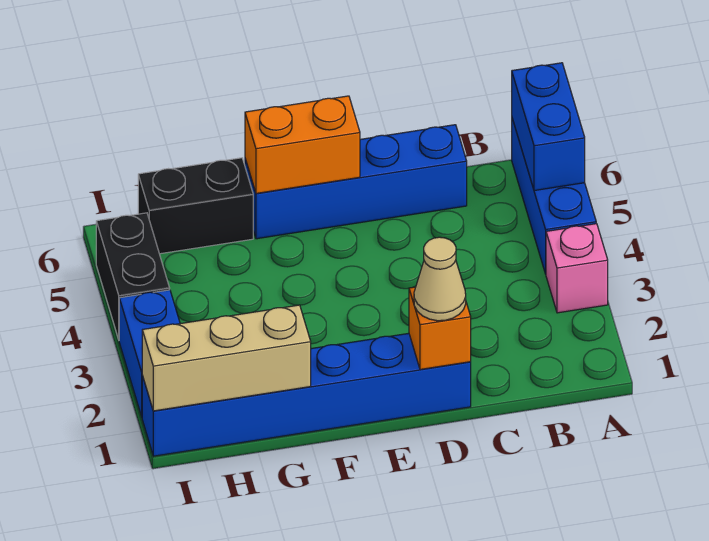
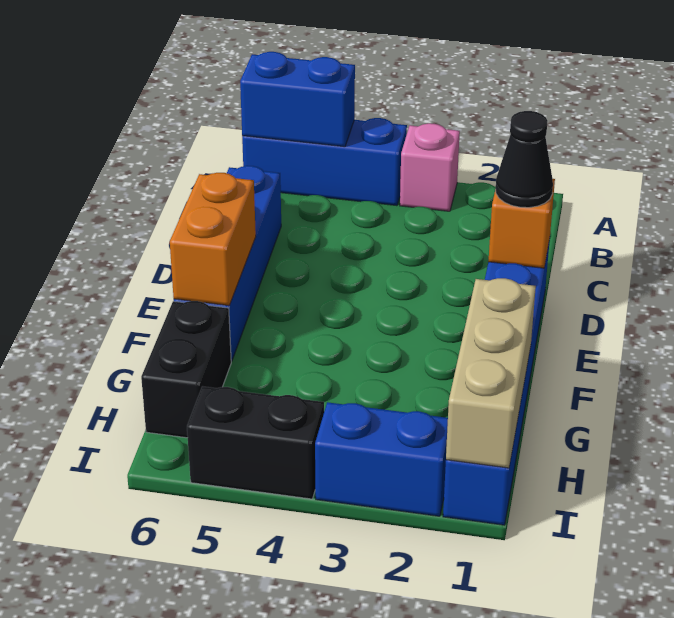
tan 1x1 cone [414,237,466,321] -> black 1x1 cone [496,111,553,208]

